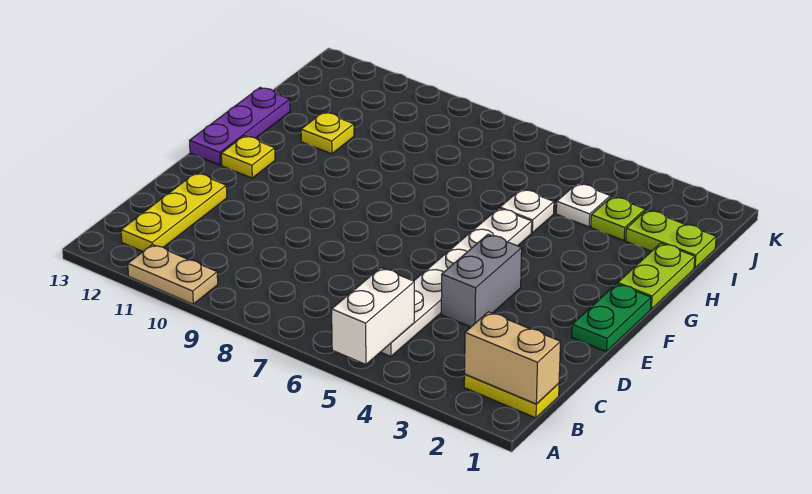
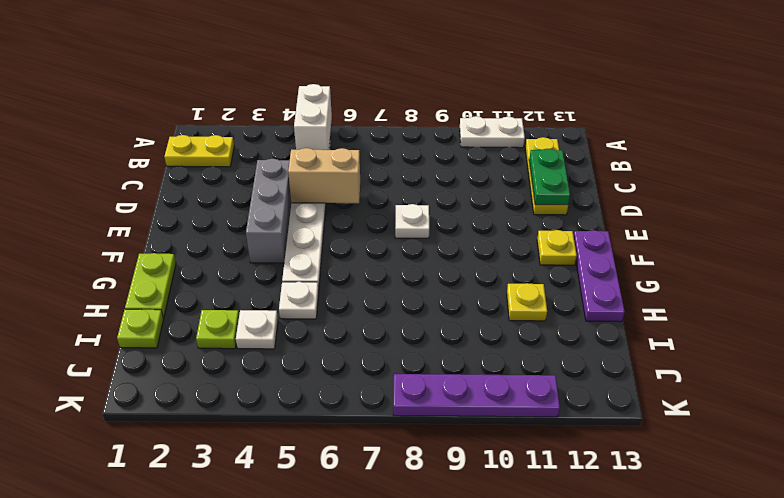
tan 1x2 plate [128,244,218,304] -> white 1x2 plate [460,116,525,148]
tan 1x2 brick [465,312,560,404] -> tan 1x2 brick moved to [288,148,360,203]
grey 1x2 brick [441,234,522,327] -> grey 1x3 brick [246,159,291,263]
green 1x2 plate [572,284,651,351] -> green 1x2 plate moved to [529,149,570,205]
none -> white 1x1 plate [395,204,429,238]
lime 1x2 plate [626,210,716,268] -> lime 1x1 plate [117,309,164,348]
none -> purple 1x4 plate [393,374,560,417]

